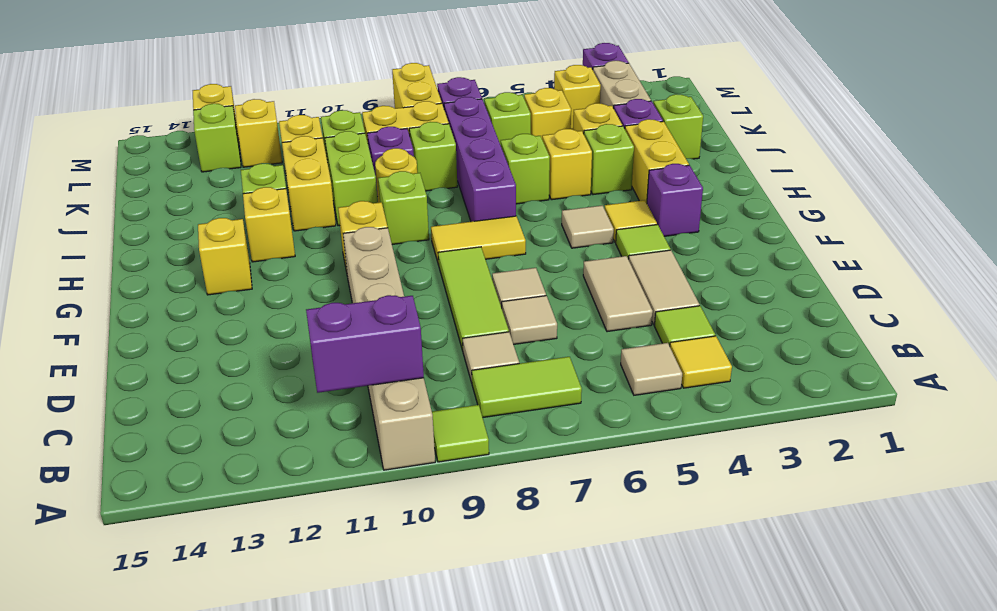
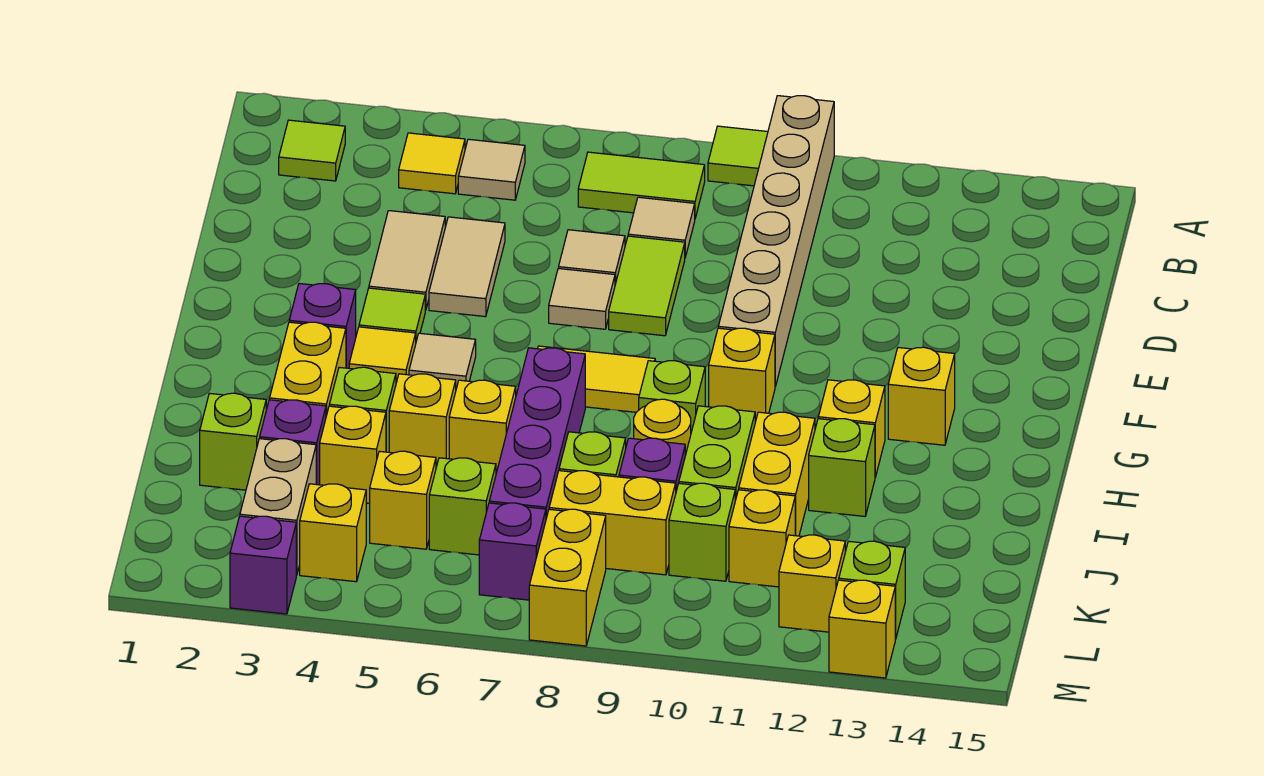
purple 1x2 brick [306,295,424,393] -> none
lime 1x1 tile [654,306,715,346] -> lime 1x1 tile moved to [279,120,345,181]
lime 1x3 tile [438,247,509,351] -> lime 1x2 tile [609,236,685,336]
lime 1x1 brick [501,134,550,204] -> yellow 1x1 brick [449,380,516,473]

